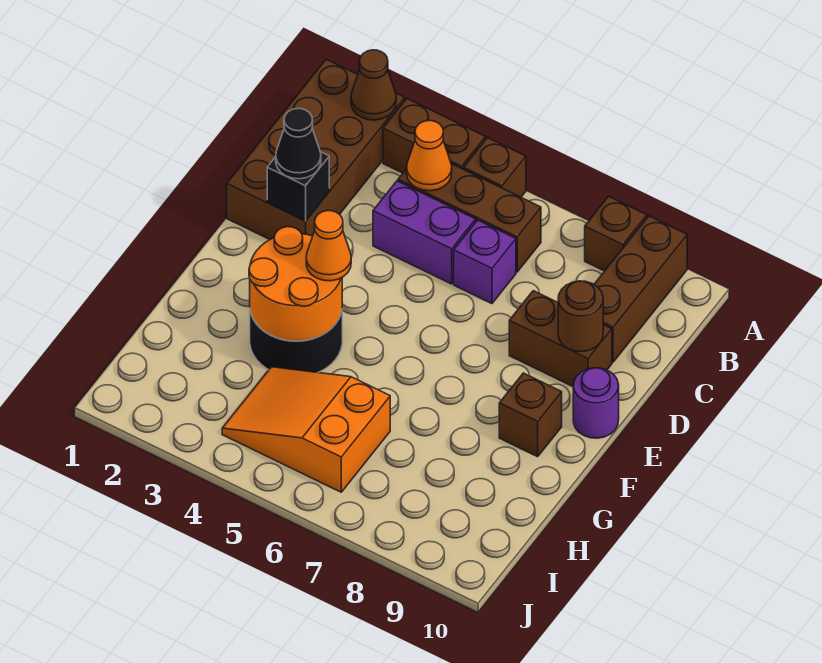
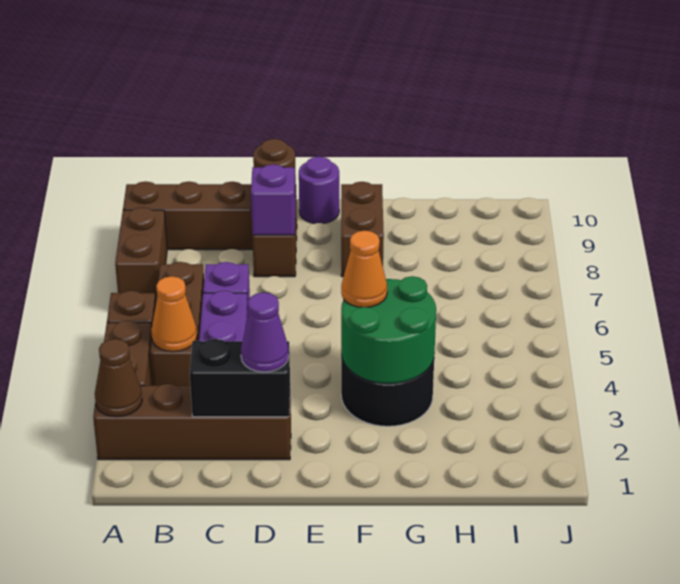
brown 2x4 brick [227,59,405,240] -> brown 1x4 brick [93,384,291,460]
brown 1x1 brick [585,196,647,271] -> brown 1x2 brick [115,207,167,302]
black 1x1 brick [267,152,329,221] -> black 1x2 brick [190,339,290,417]
black 1x1 cone [276,109,321,179] -> purple 1x1 cone [241,292,289,372]
none -> purple 1x1 brick [251,164,295,235]
orange 2x2 round brick [249,227,342,341] -> green 2x2 round brick [341,276,436,384]
brown 1x1 brick [499,373,562,457] -> brown 1x2 brick [341,182,384,277]
orange 2x3 slope [222,367,390,492] -> none

